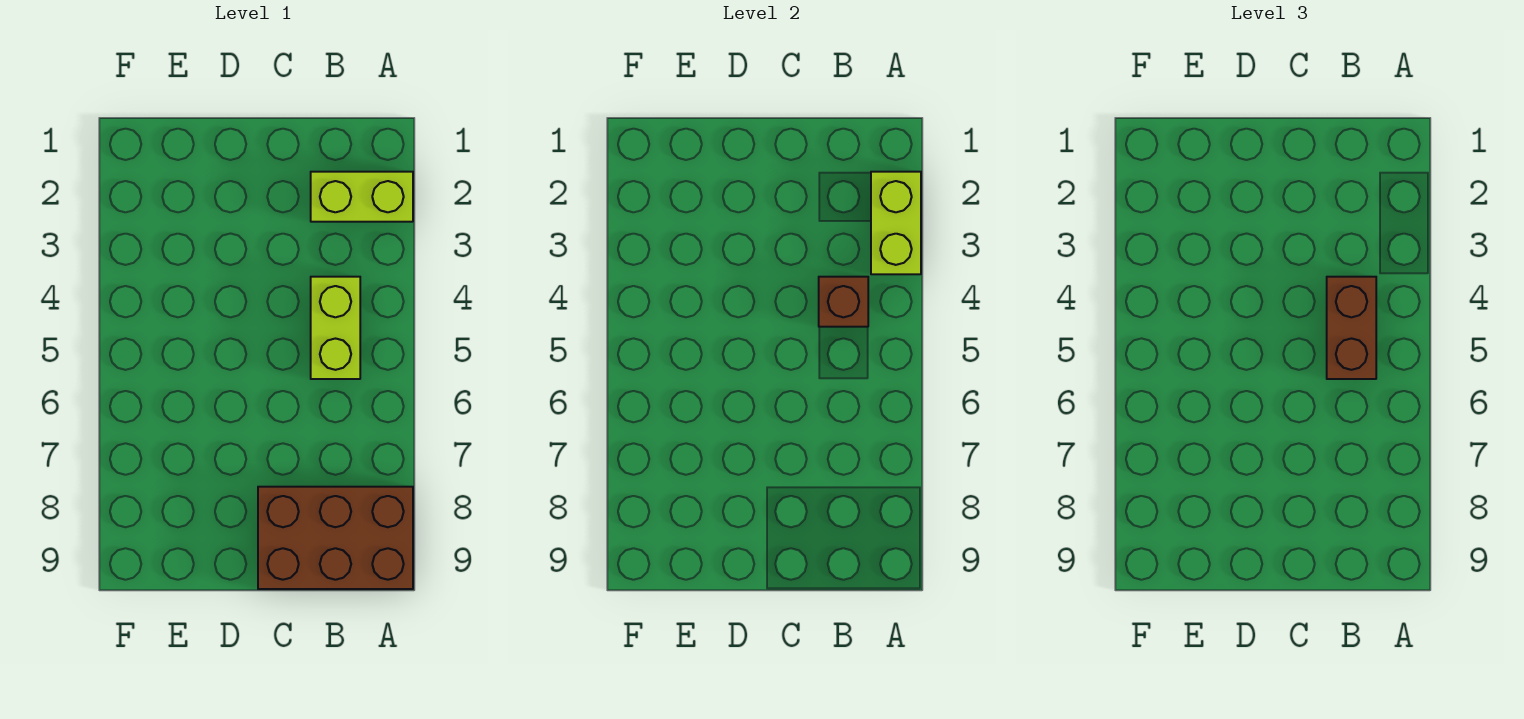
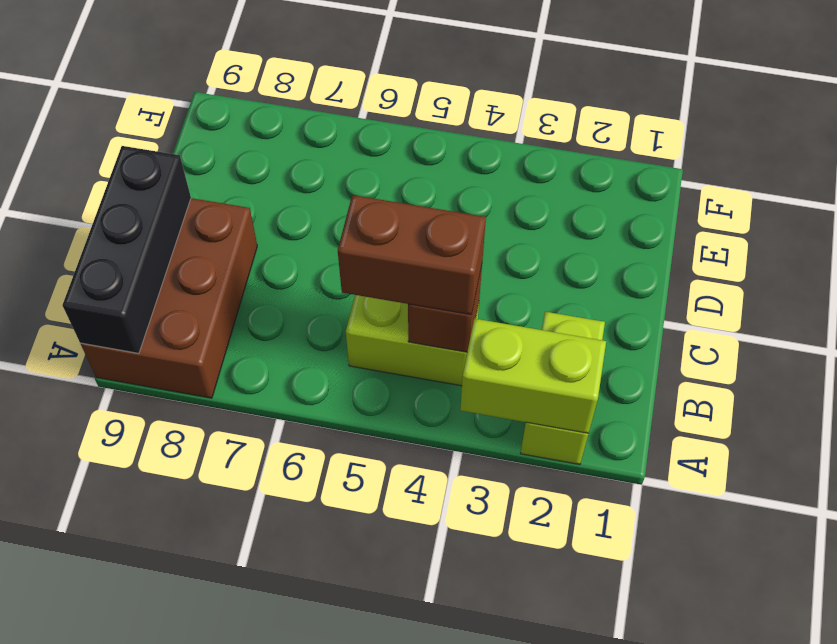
none -> black 1x3 brick [63,146,191,354]

